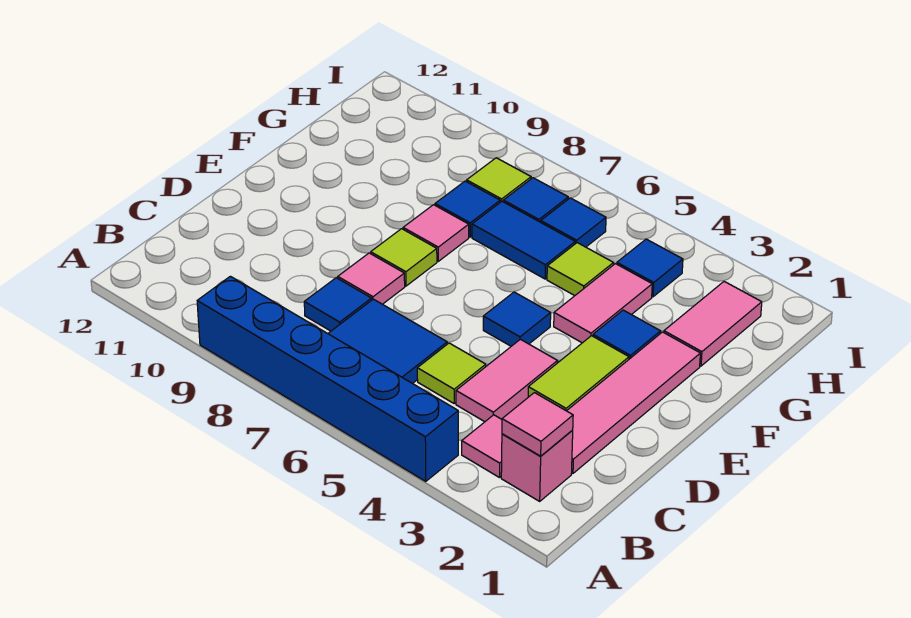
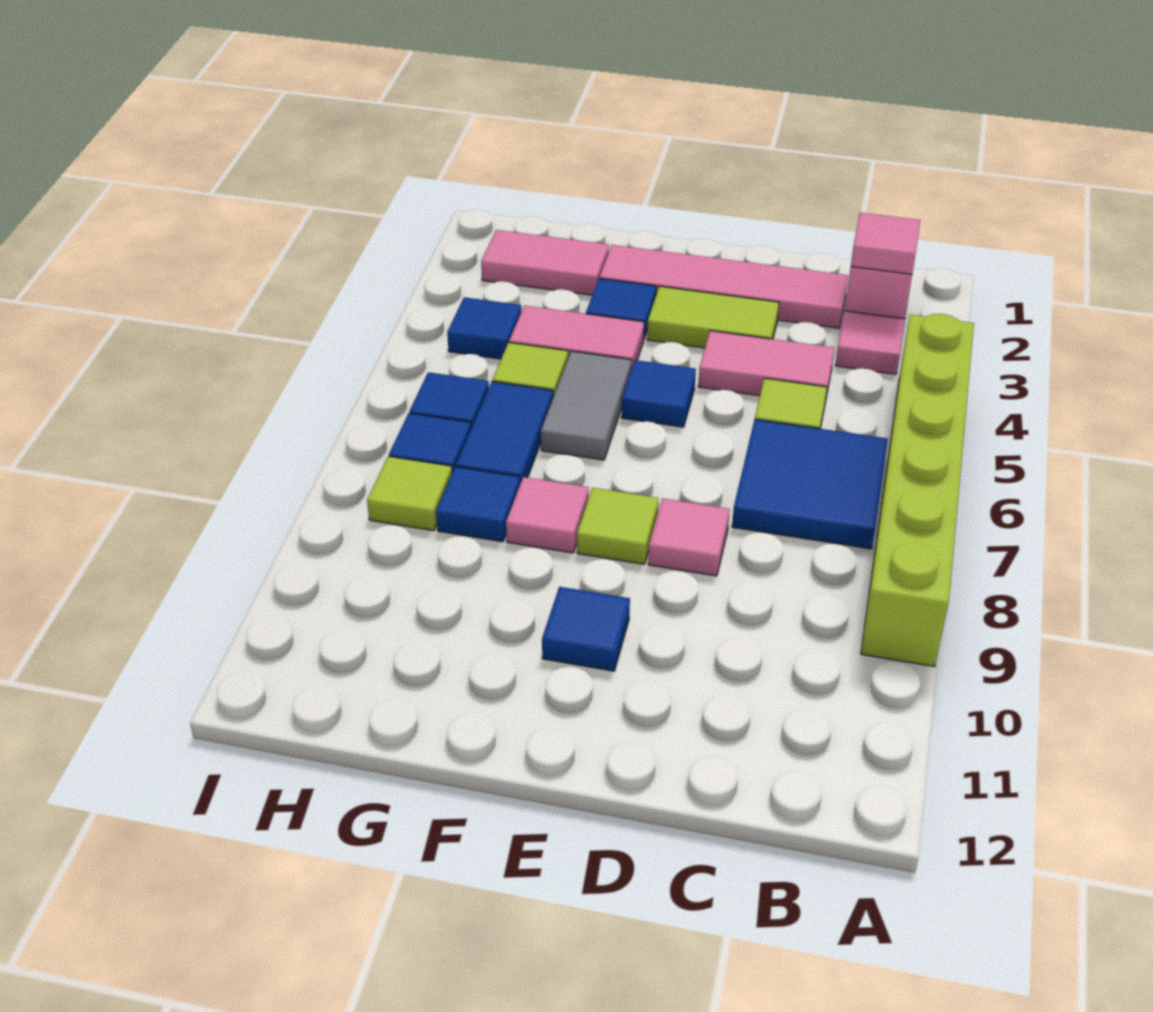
blue 1x6 brick [197,276,458,481] -> lime 1x6 brick [861,314,974,667]
blue 1x1 tile [304,278,372,331] -> blue 1x1 tile moved to [542,587,630,671]
none -> grey 1x2 tile [541,351,632,460]

